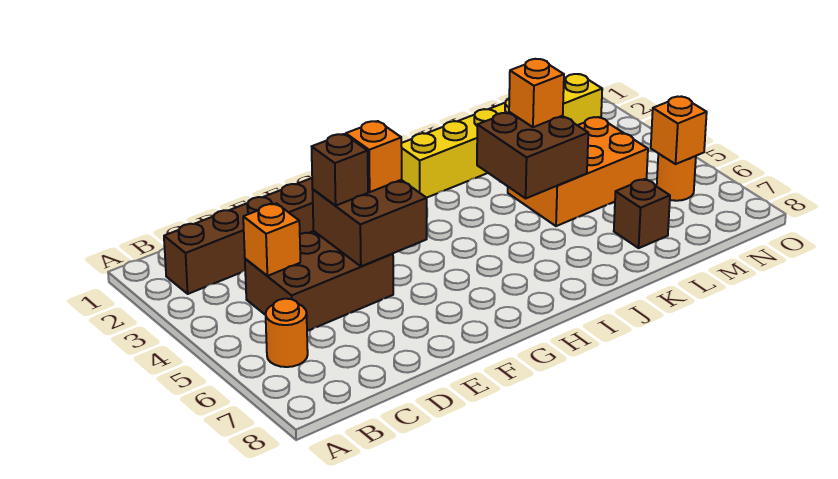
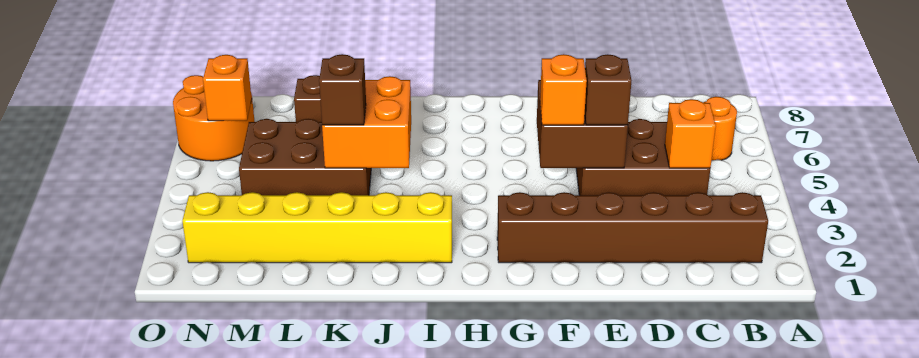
brown 2x2 brick [477,112,588,198] -> orange 2x2 brick [322,76,411,168]
orange 2x3 brick [508,117,648,226] -> brown 2x3 brick [239,119,371,195]
orange 1x1 brick [509,59,564,127] -> brown 1x1 brick [319,54,366,125]
orange 1x1 round brick [657,154,696,201] -> orange 2x2 round brick [173,75,255,161]

